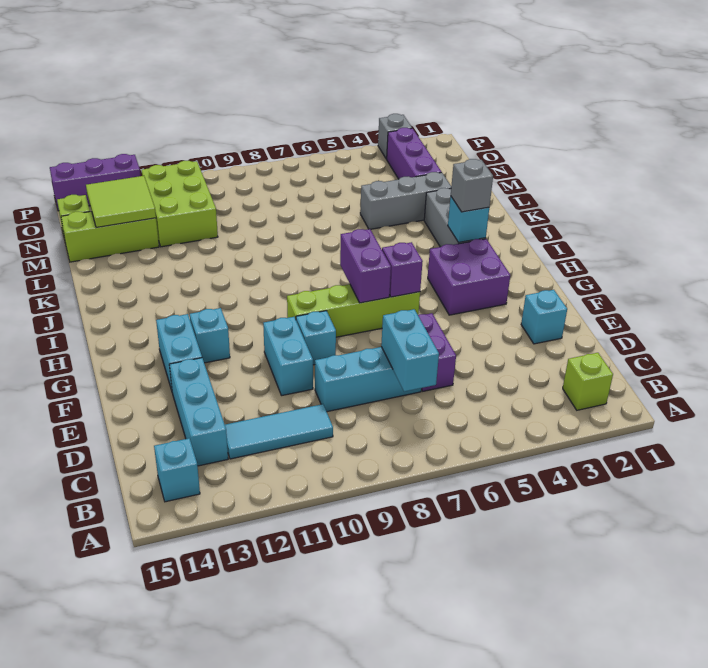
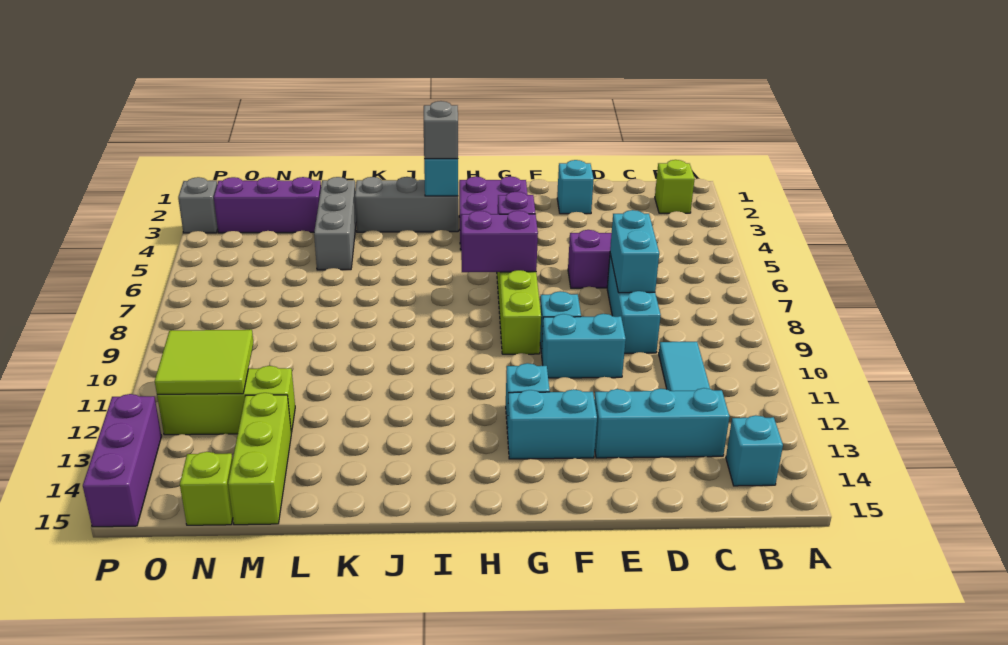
cyan 1x2 brick [381,309,439,392] -> cyan 1x2 brick turned to [610,210,659,293]
lime 2x3 brick [142,161,218,247] -> lime 1x3 brick [157,366,295,435]
lime 2x2 tile [86,176,156,228] -> lime 2x2 tile moved to [155,330,254,394]

